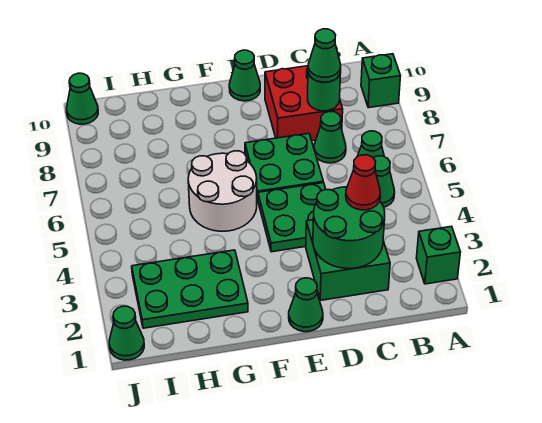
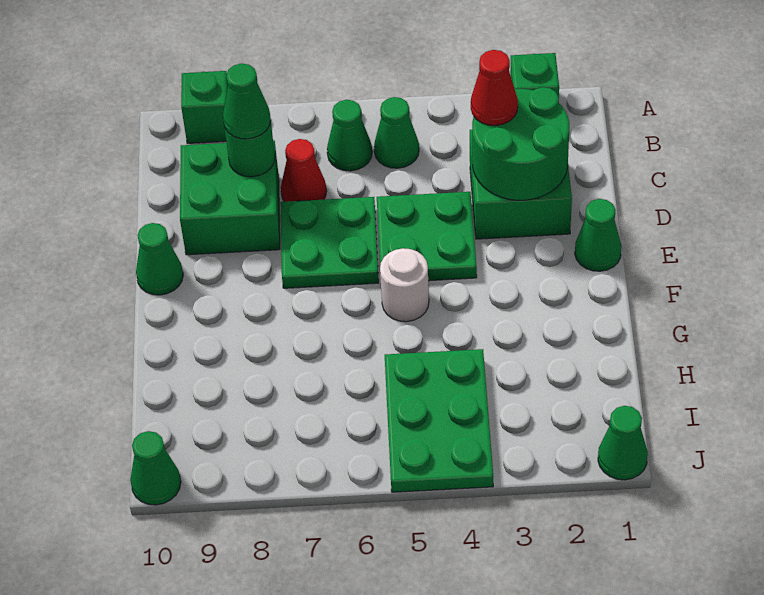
green 1x1 cone [314,112,346,163] -> red 1x1 cone [281,139,327,202]
red 2x2 brick [265,66,343,141] -> green 2x2 brick [180,140,280,255]
white 2x2 round brick [188,151,257,231] -> white 1x1 round brick [380,248,429,322]
green 2x3 plate [132,250,248,328] -> green 2x3 plate moved to [385,349,493,492]

